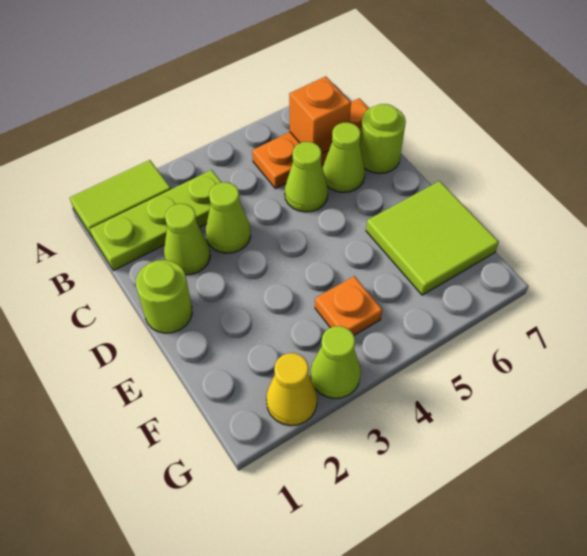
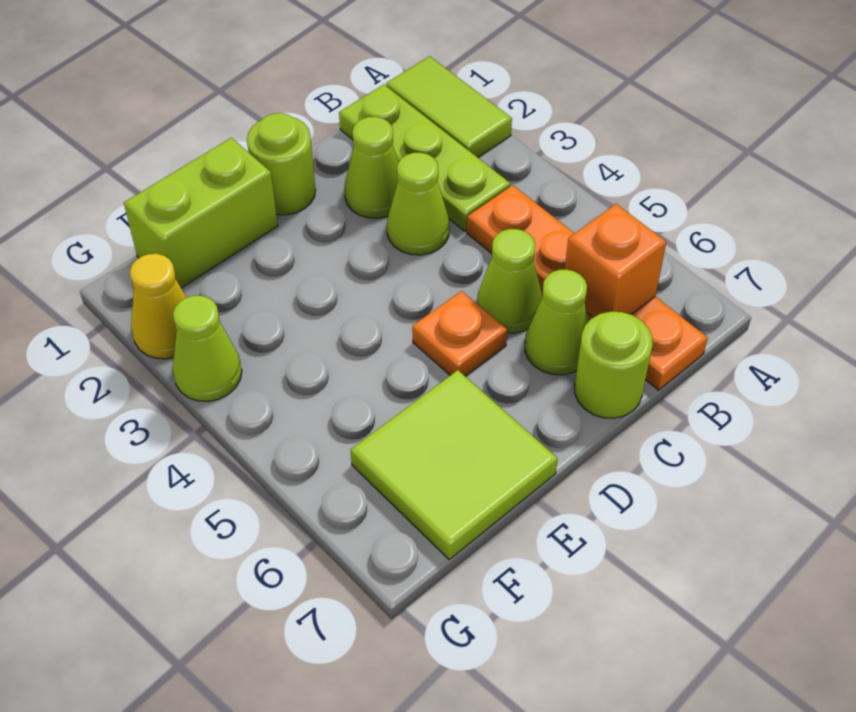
orange 1x3 plate [252,98,369,189] -> orange 1x4 plate [467,185,708,390]
none -> lime 1x2 brick [124,138,278,288]
orange 1x1 plate [315,276,382,335] -> orange 1x1 plate moved to [412,291,507,376]

